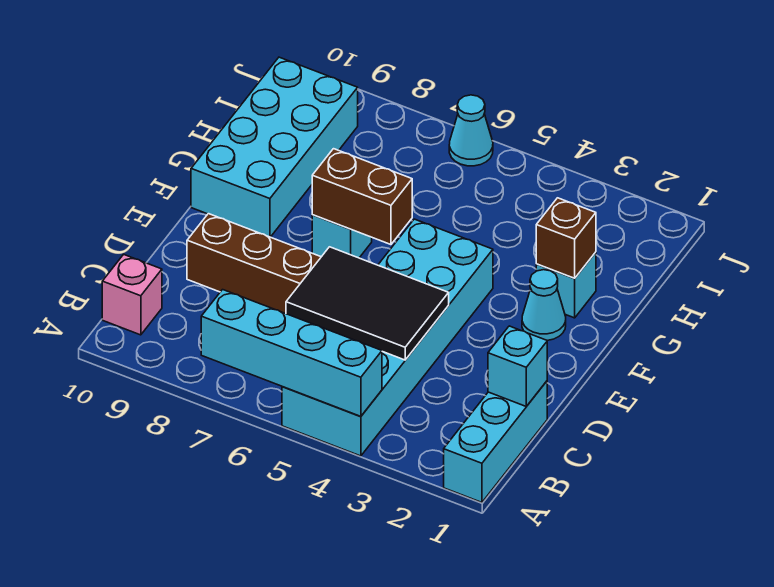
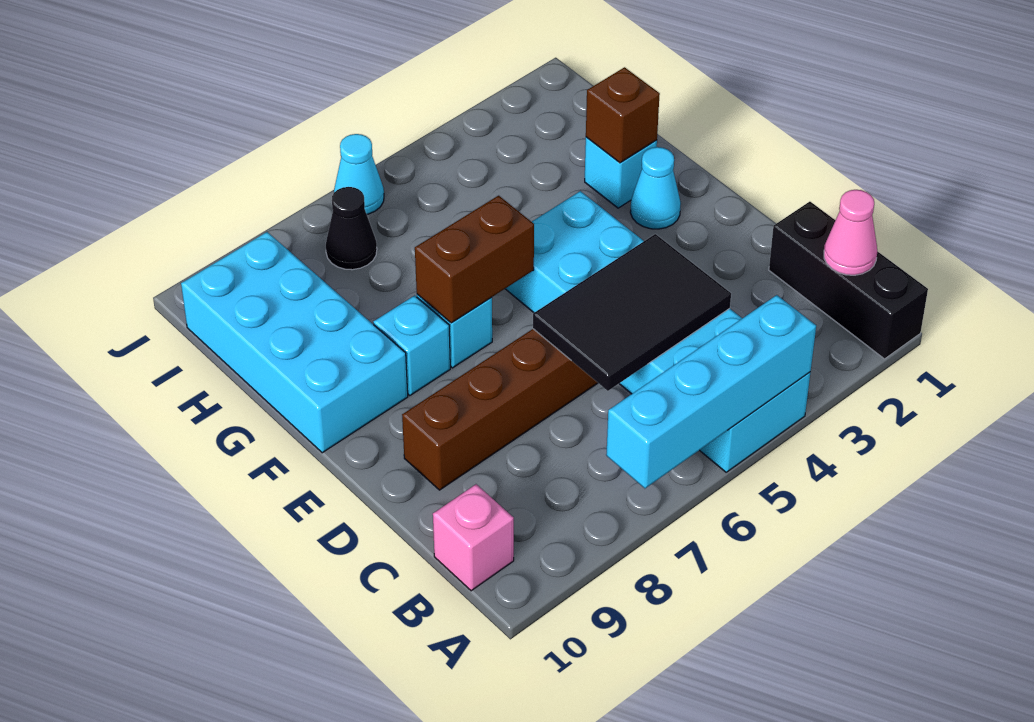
cyan 1x3 brick [444,381,547,502] -> black 1x3 brick [769,202,928,359]
none -> pink 1x1 cone [824,190,877,275]
cyan 1x1 brick [488,326,547,406] -> cyan 1x1 brick moved to [373,296,450,396]
none -> black 1x1 cone [326,187,377,270]

